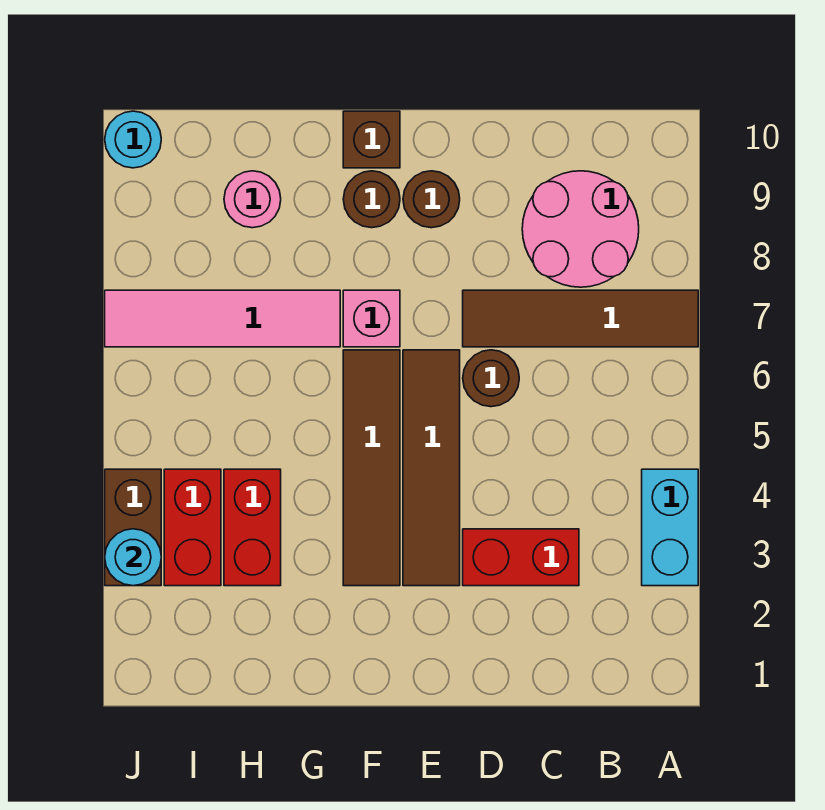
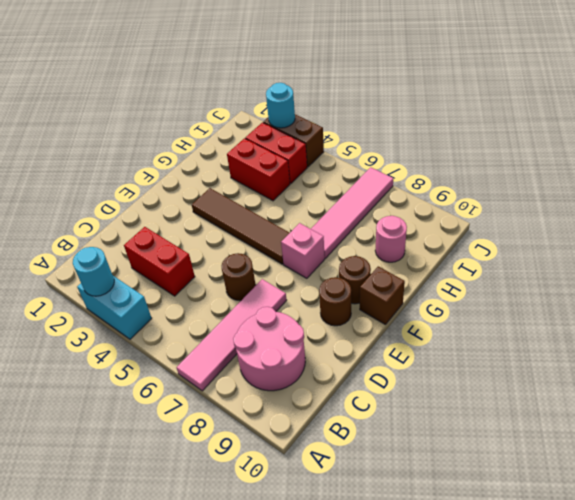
brown 1x4 tile [463,290,698,347] -> pink 1x4 tile [177,279,287,391]
red 1x2 brick [463,529,579,586] -> red 1x2 brick turned to [124,227,195,296]
brown 1x4 tile [403,350,460,586] -> none
cyan 1x1 round brick [105,111,161,168] -> cyan 1x1 round brick moved to [73,247,114,296]

